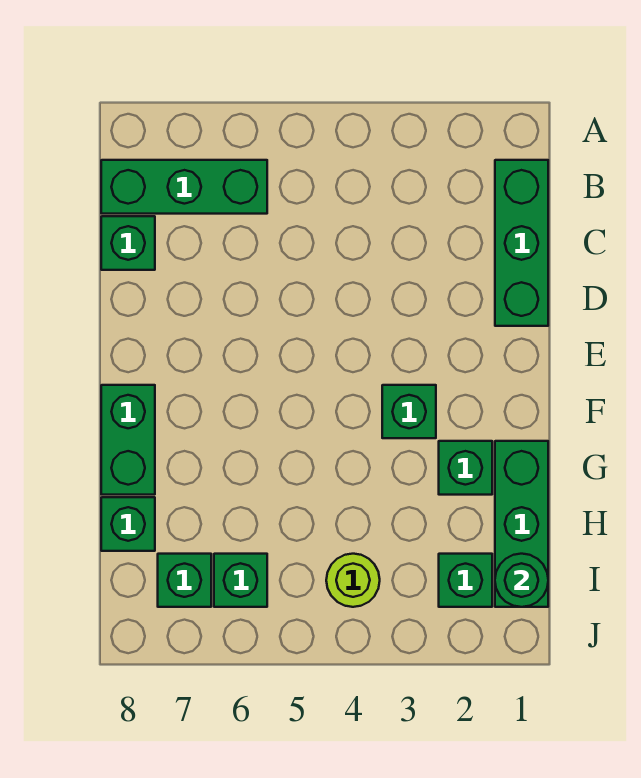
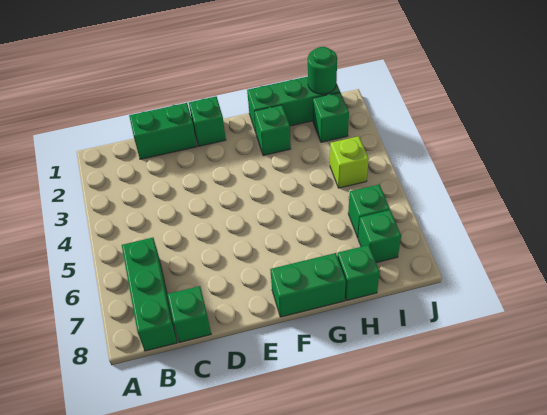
green 1x3 brick [495,160,548,326] -> green 1x2 brick [129,103,197,159]
green 1x1 brick [382,385,436,438] -> green 1x1 brick moved to [189,97,226,146]
lime 1x1 round brick [326,554,380,607] -> lime 1x1 brick [330,136,369,188]

